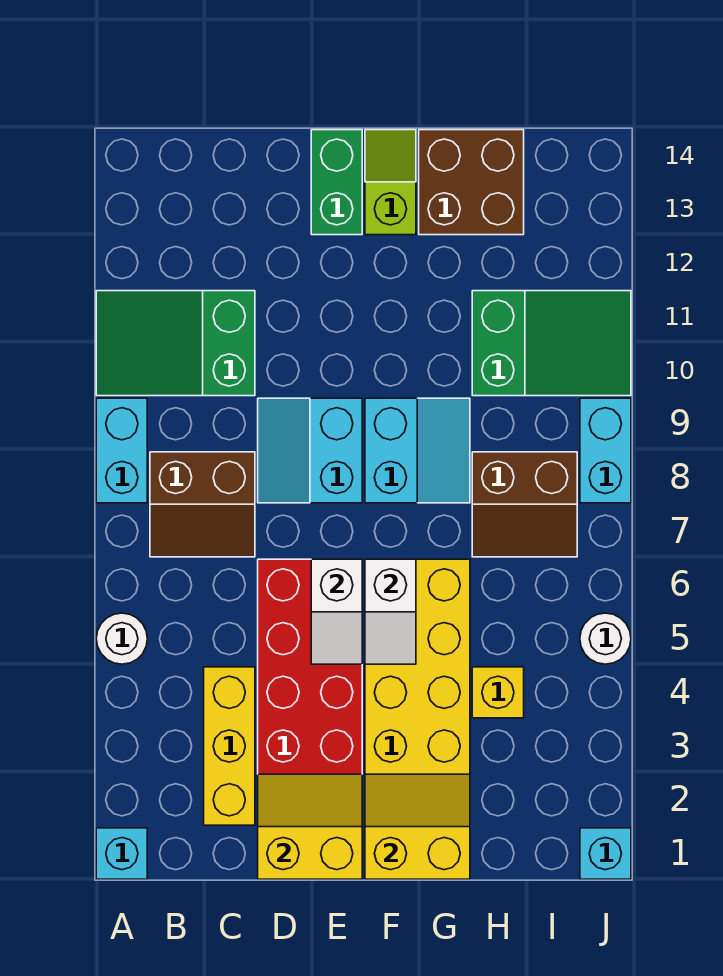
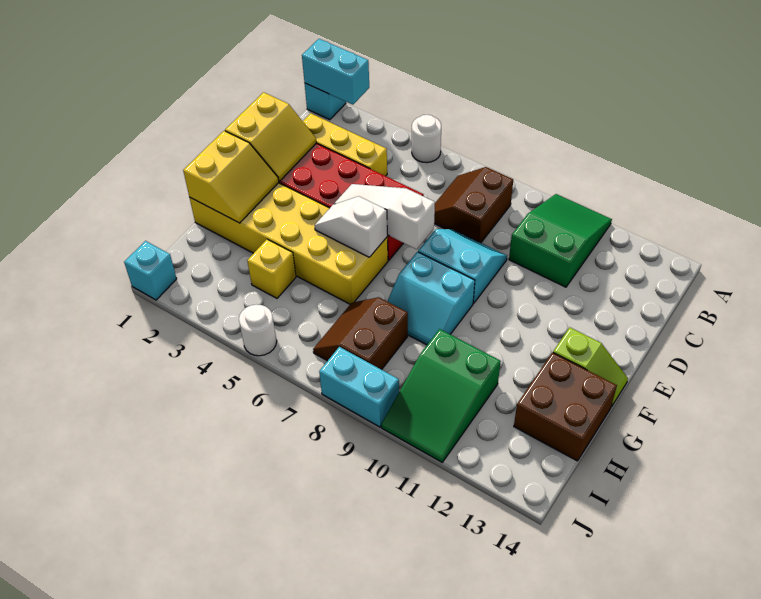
cyan 1x2 brick [96,398,147,503] -> cyan 1x2 brick moved to [302,39,369,105]
white 1x2 slope [311,559,362,664] -> white 1x3 slope [334,184,435,249]
green 1x2 brick [311,130,362,235] -> none

